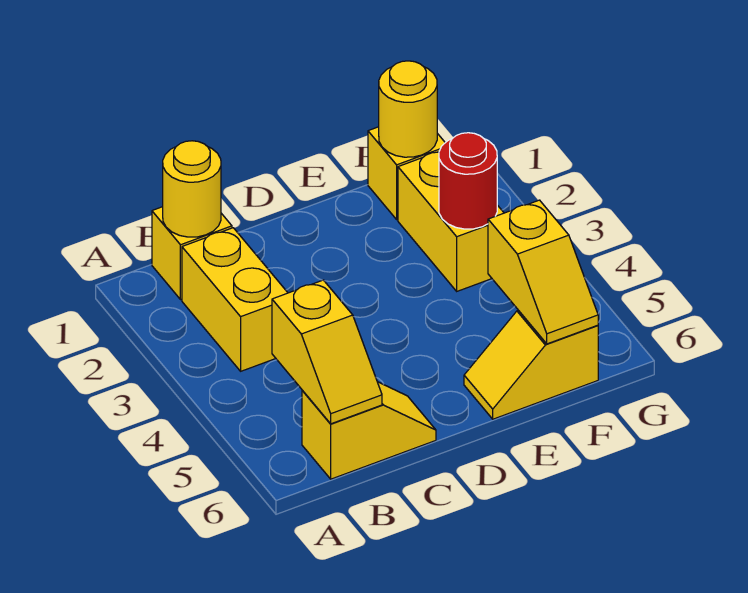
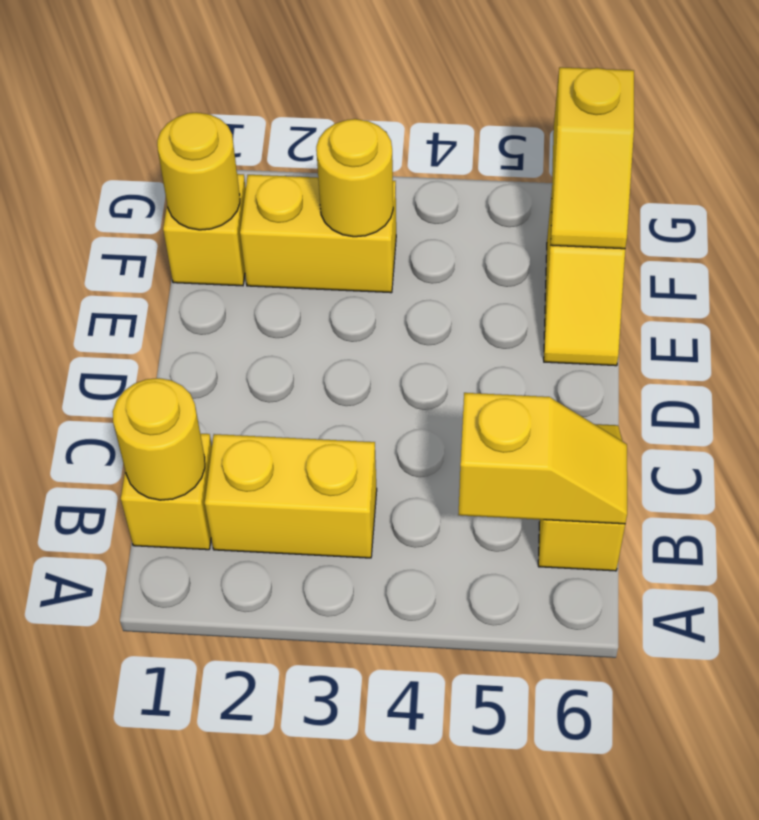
red 1x1 round brick [439,133,497,229] -> yellow 1x1 round brick [316,119,393,237]
yellow 1x2 slope [488,200,598,344] -> yellow 1x2 slope turned to [551,67,634,249]

